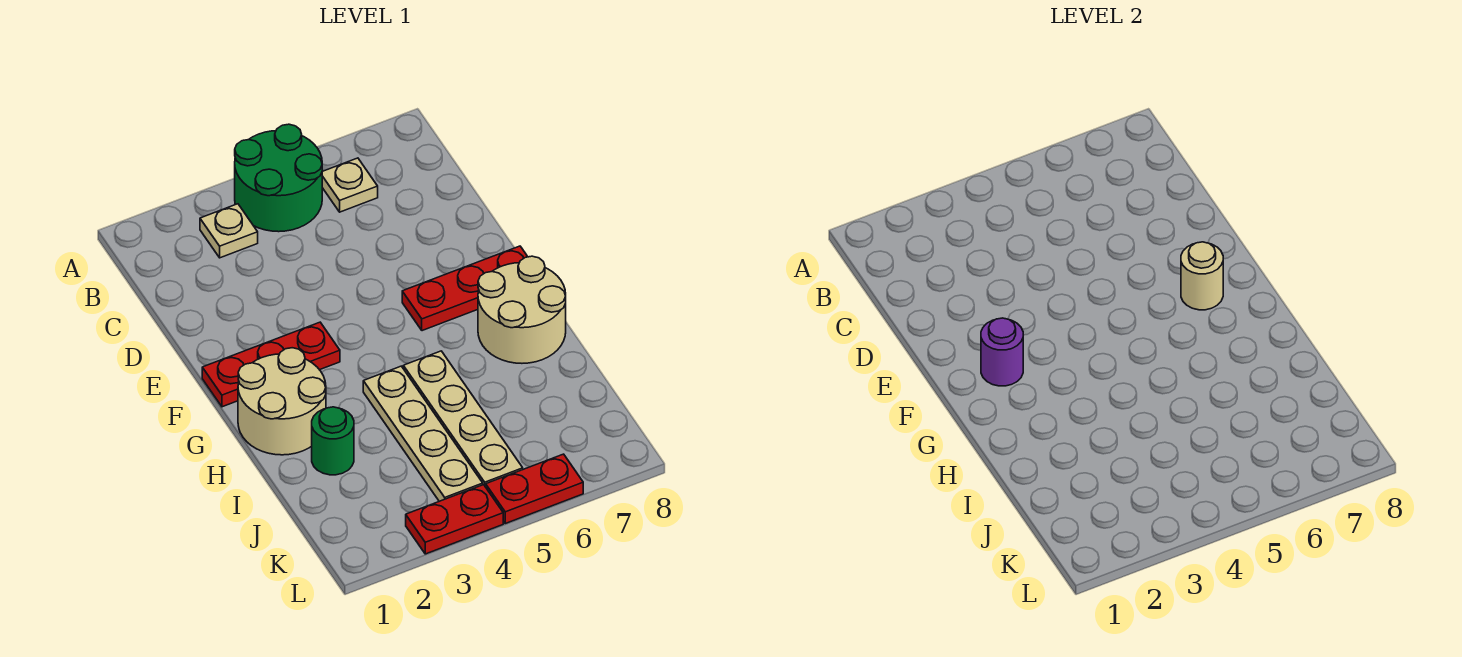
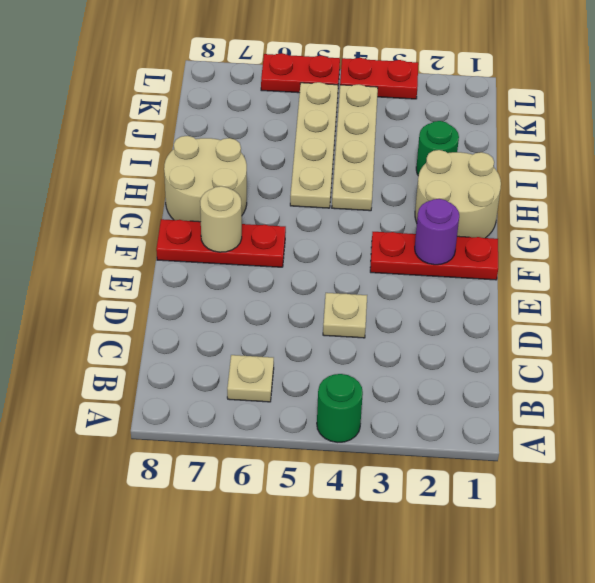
green 2x2 round brick [235,124,322,232] -> green 1x1 round brick [317,374,363,442]
tan 1x1 plate [200,204,258,258] -> tan 1x1 plate moved to [323,293,367,338]

